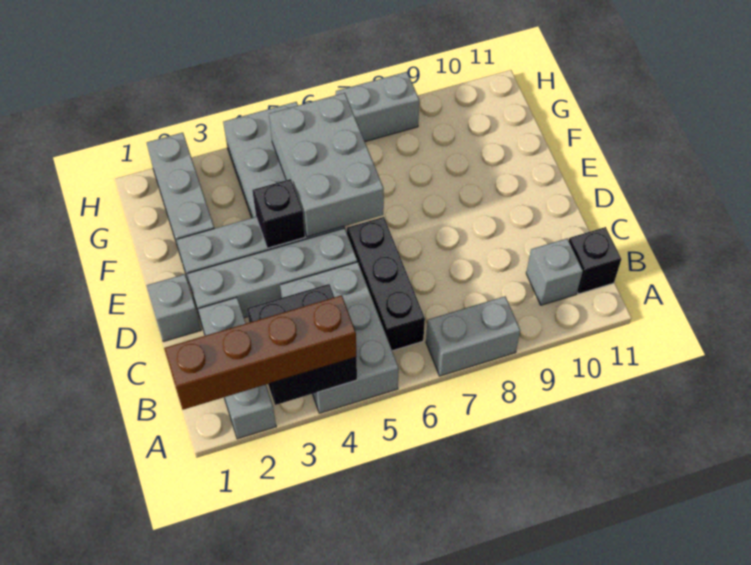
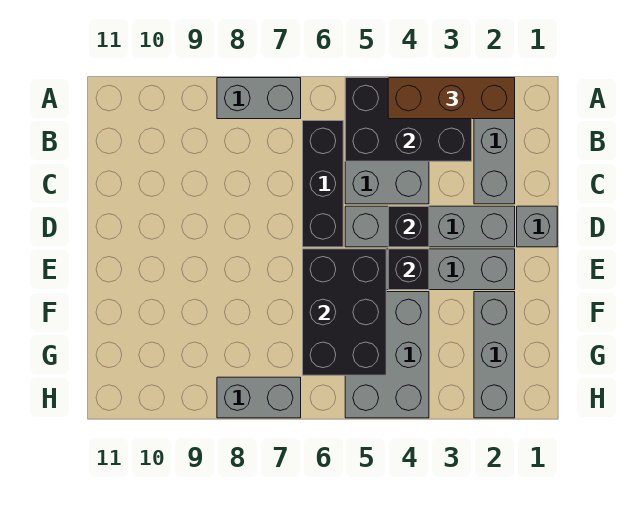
brown 1x4 brick [164,295,356,410] -> brown 1x3 brick [388,78,515,119]
black 2x2 brick [247,284,357,405] -> black 2x3 brick [345,78,472,161]
grey 1x1 brick [526,238,583,305] -> none
black 1x1 brick [569,227,621,294] -> black 1x1 brick moved to [388,206,429,247]
grey 2x3 brick [269,93,384,237] -> black 2x3 brick [303,249,386,375]

